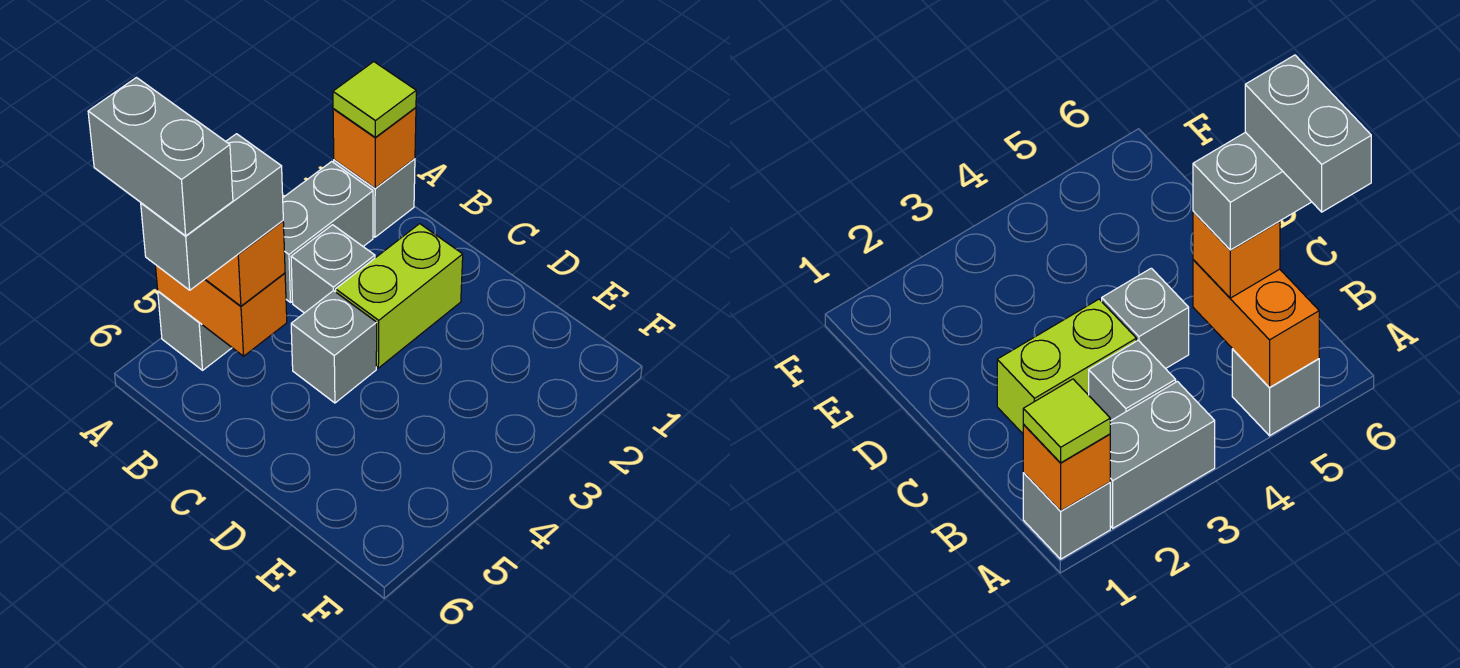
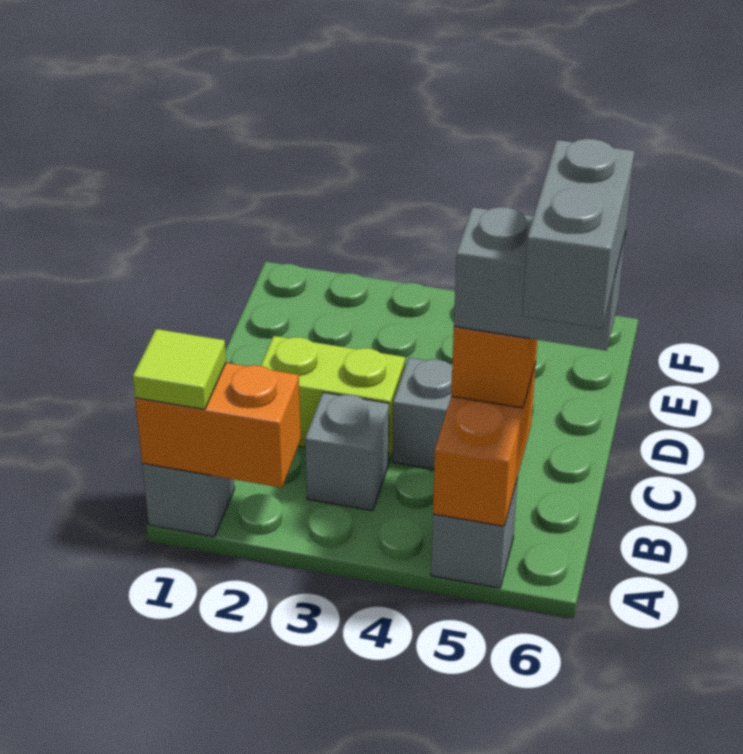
orange 1x1 brick [333,108,416,188] -> orange 1x2 brick [135,363,301,488]
grey 1x2 brick [283,162,373,302] -> none

